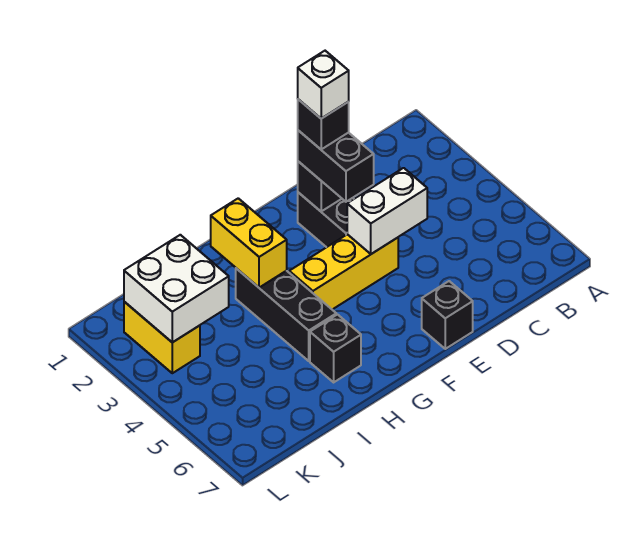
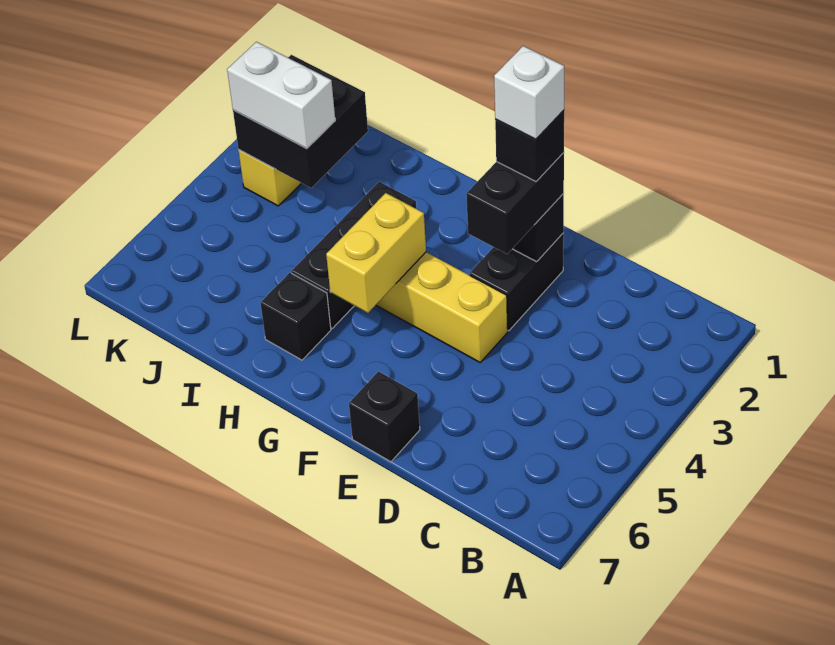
white 1x2 brick [347,168,427,254] -> white 1x2 brick moved to [227,42,335,149]
yellow 1x2 brick [211,198,287,288] -> yellow 1x2 brick moved to [326,193,426,313]
white 2x2 brick [124,235,229,342] -> black 2x2 brick [233,55,368,188]

